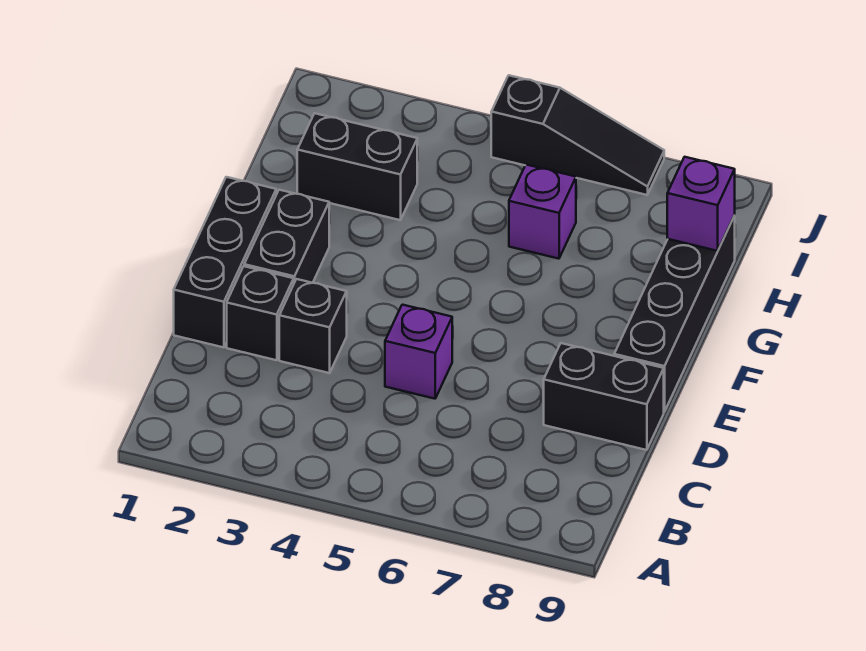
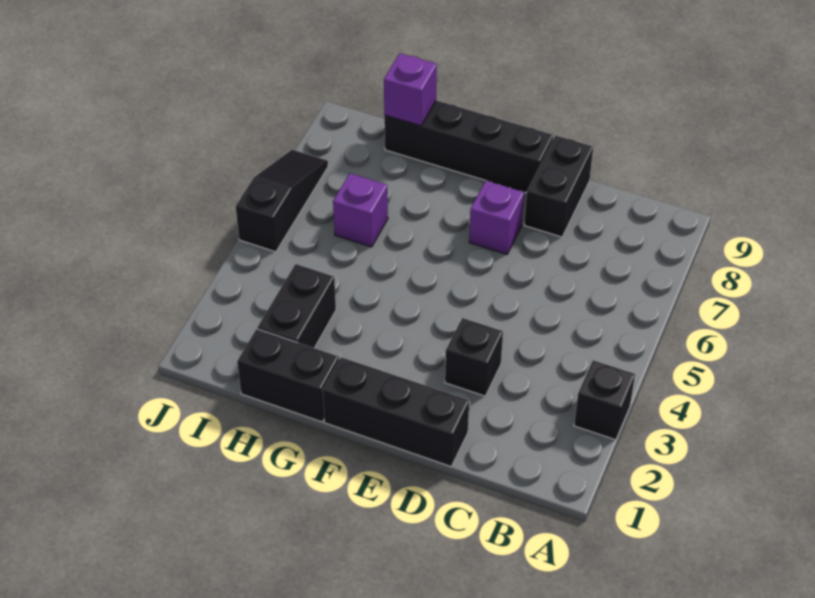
black 1x1 brick [227,266,294,360] -> black 1x1 brick moved to [574,360,635,440]
purple 1x1 brick [385,305,452,399] -> purple 1x1 brick moved to [469,181,524,254]
black 1x2 brick [244,190,329,283] -> black 1x2 brick moved to [237,329,339,422]

